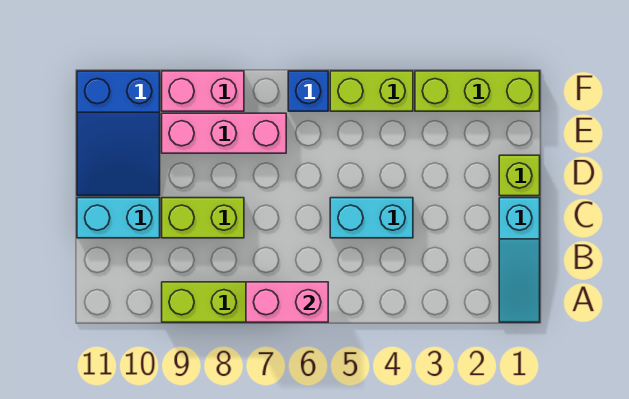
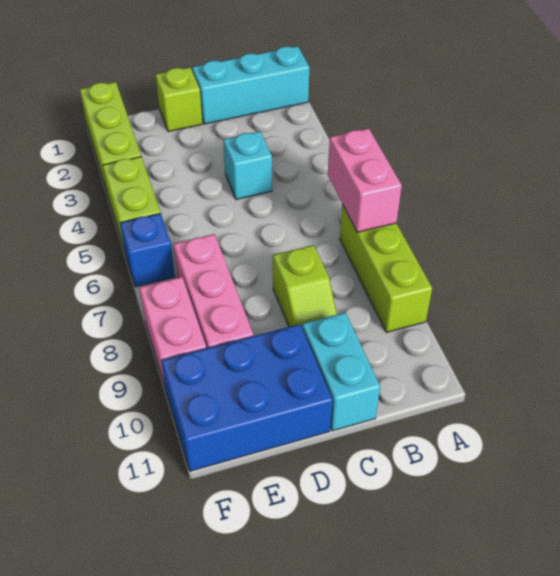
cyan 1x3 slope [499,198,540,322] -> cyan 1x3 brick [192,46,309,124]
cyan 1x2 brick [330,198,413,238] -> cyan 1x1 brick [223,131,272,200]
lime 1x2 brick [162,198,244,238] -> lime 1x2 slope [273,245,337,327]
blue 2x3 slope [77,71,160,196] -> blue 2x3 brick [161,324,333,471]

